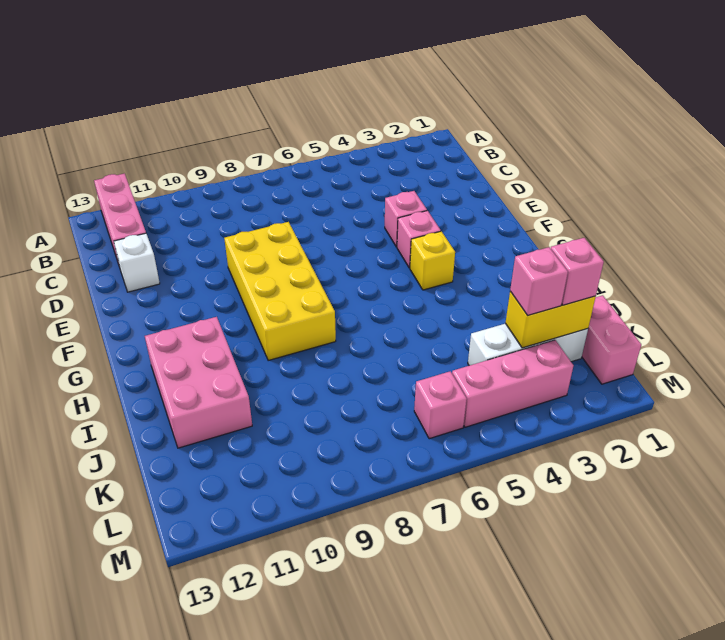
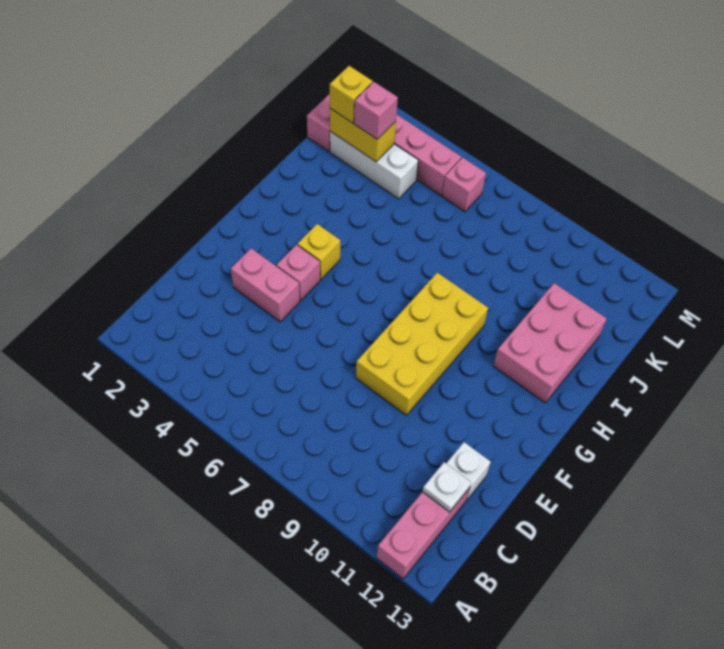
none -> white 1x1 plate [423,462,471,512]
pink 1x1 brick [385,191,427,247] -> pink 1x2 brick [231,248,300,322]
pink 1x1 brick [551,238,604,305] -> yellow 1x1 brick [330,66,373,123]

